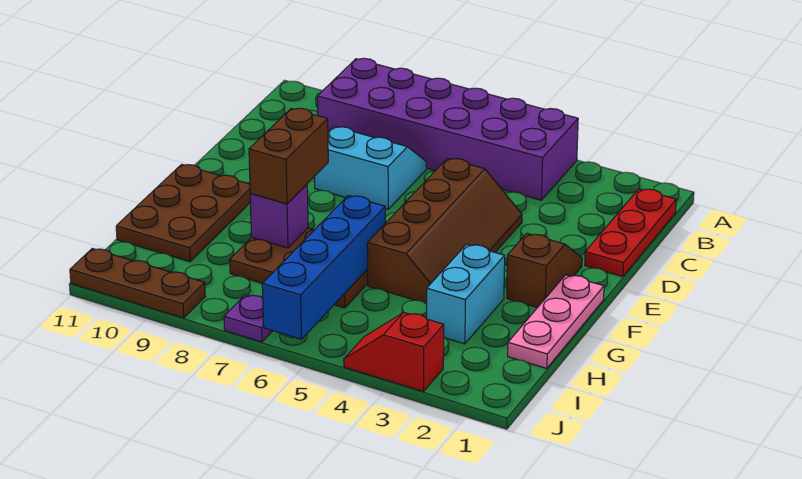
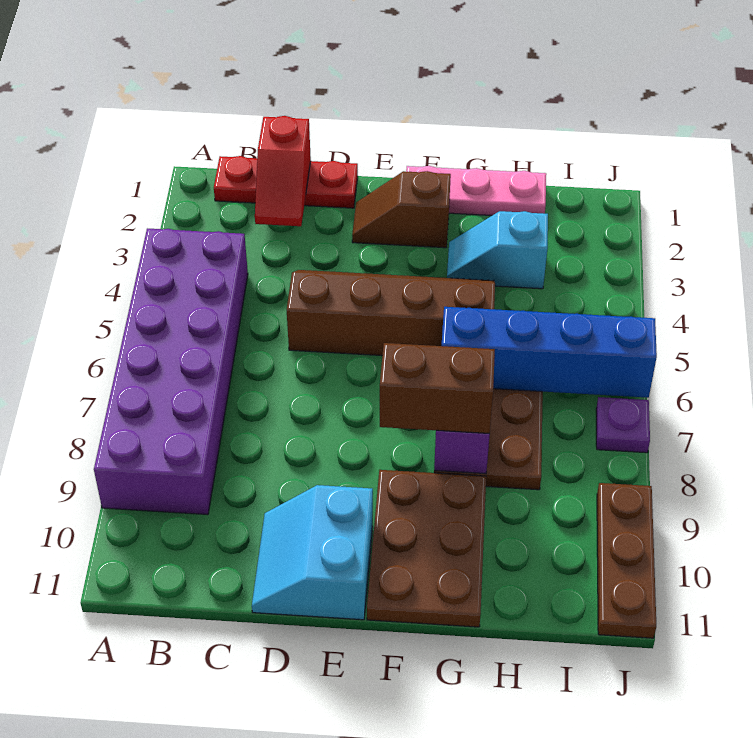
cyan 2x2 slope [315,126,426,209] -> cyan 2x2 slope moved to [252,485,373,620]
brown 2x3 plate [116,164,251,262] -> brown 2x3 plate turned to [367,470,486,627]
cyan 1x2 brick [427,244,505,344] -> cyan 1x2 slope [447,211,548,289]
red 1x2 slope [344,312,444,391] -> red 1x2 slope moved to [255,116,311,226]

